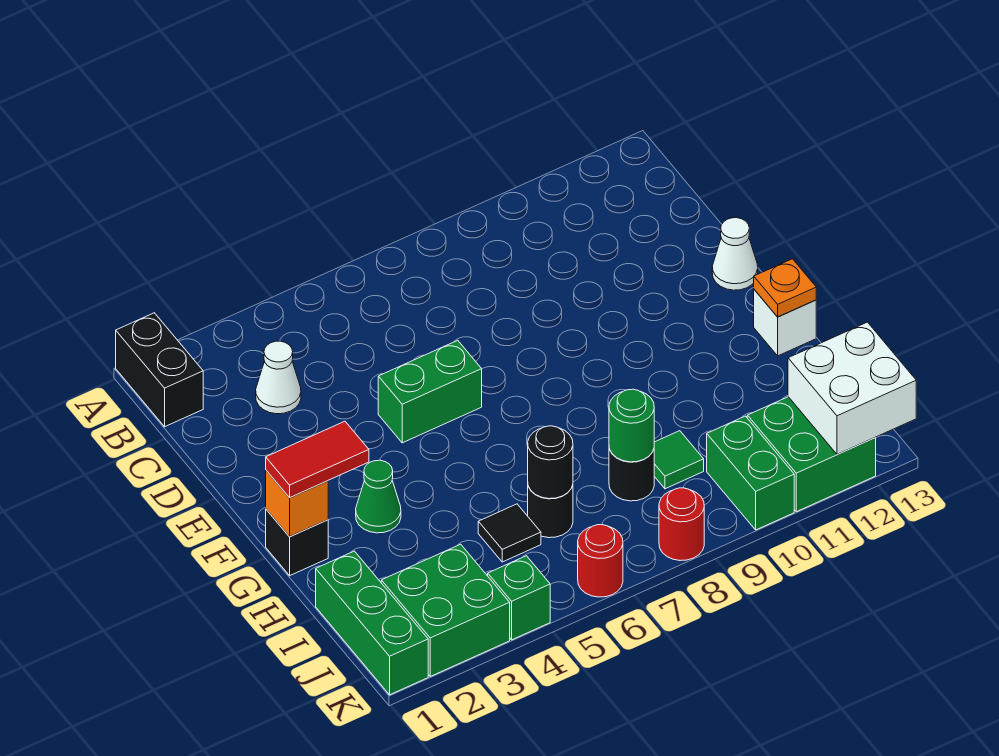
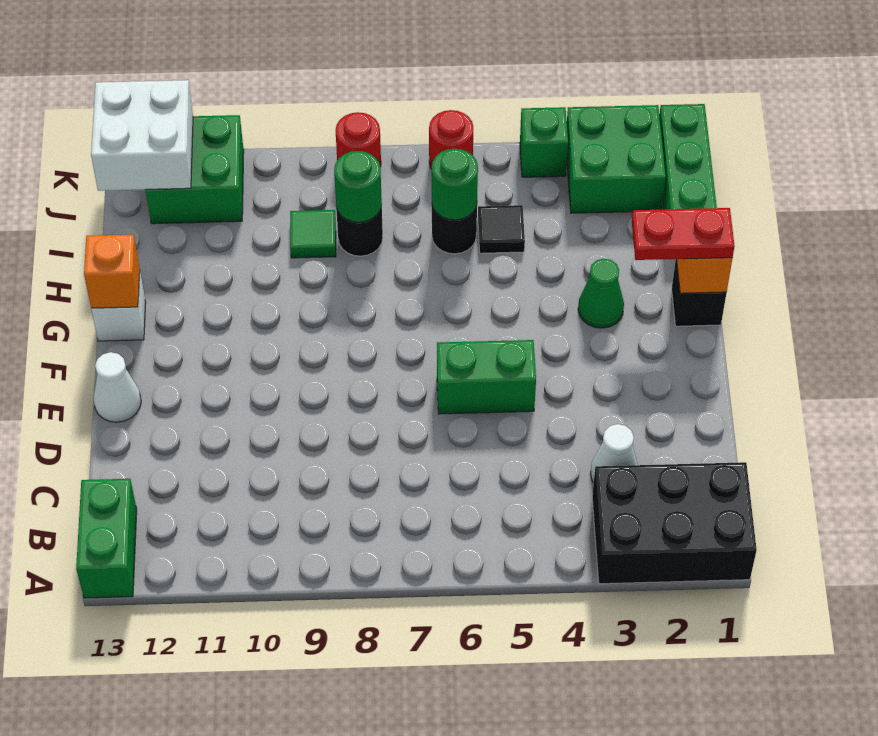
black 1x2 brick [116,313,203,427] -> black 2x3 brick [592,462,757,584]
red 1x2 tile [266,421,369,498] -> red 1x2 plate [632,208,734,260]
orange 1x1 plate [754,259,816,317] -> orange 1x1 brick [84,235,140,308]
black 1x1 round brick [528,426,573,499] -> green 1x1 round brick [432,149,478,220]
green 1x2 brick [707,416,794,530] -> green 1x2 brick moved to [76,479,137,598]

